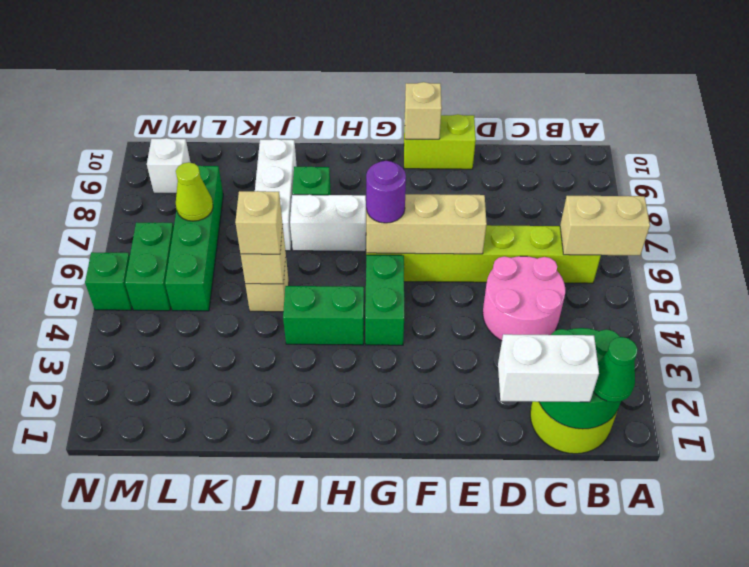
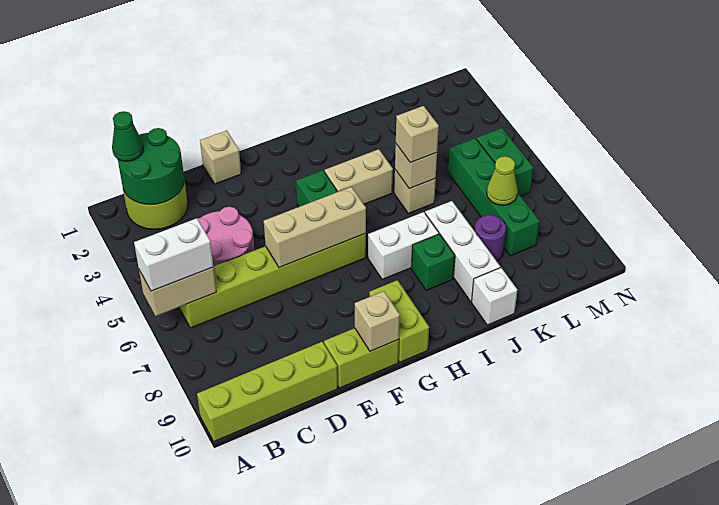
none -> lime 1x4 brick [197,342,338,441]
white 1x2 brick [498,334,599,402] -> white 1x2 brick moved to [134,218,213,291]
none -> tan 1x1 brick [200,131,241,184]
purple 1x1 round brick [366,161,406,223] -> purple 1x1 round brick moved to [475,215,506,261]
none -> lime 1x2 brick [369,280,429,362]
green 1x2 brick [283,286,364,345] -> tan 1x2 brick [325,149,393,204]
white 1x1 brick [147,138,190,193] -> white 1x1 brick moved to [472,268,517,325]
green 1x1 brick [85,252,132,310] -> none

